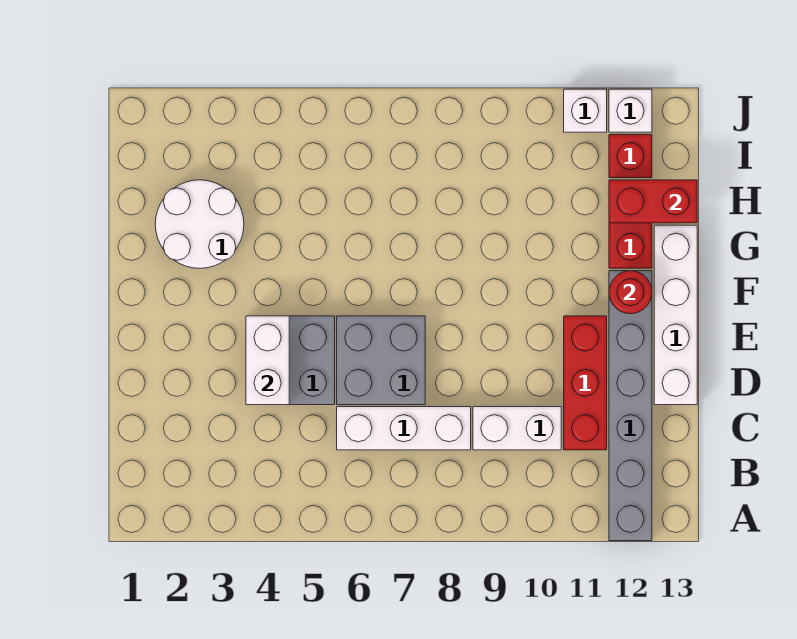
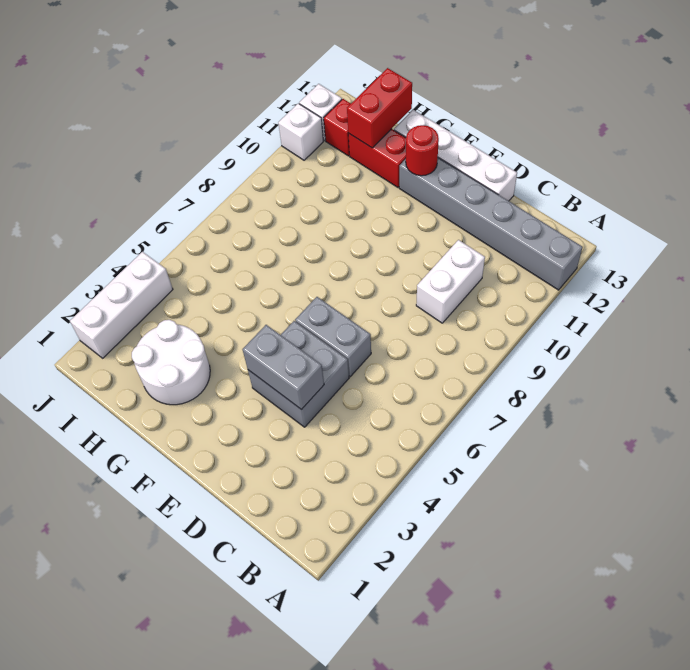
white 1x3 brick [337,407,471,450] -> white 1x3 brick moved to [70,252,173,358]
red 1x3 brick [564,316,607,450] -> none
white 1x2 brick [246,316,289,405] -> grey 1x2 brick [243,325,324,410]
grey 2x2 brick [337,316,425,405] -> grey 1x2 brick [295,297,371,377]

